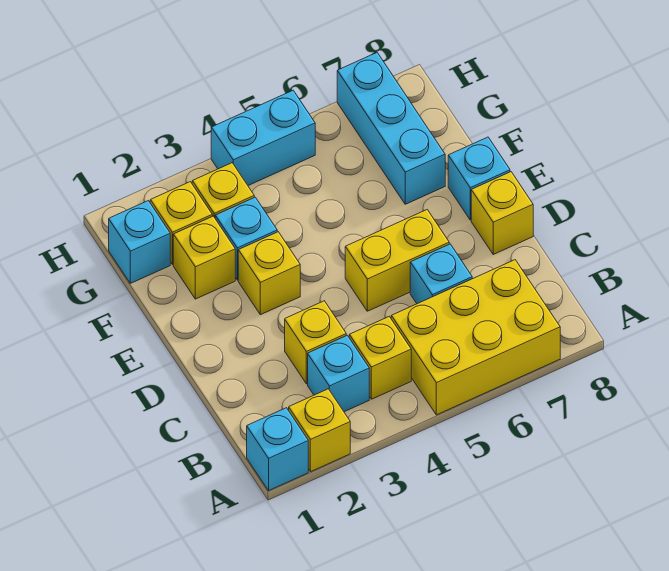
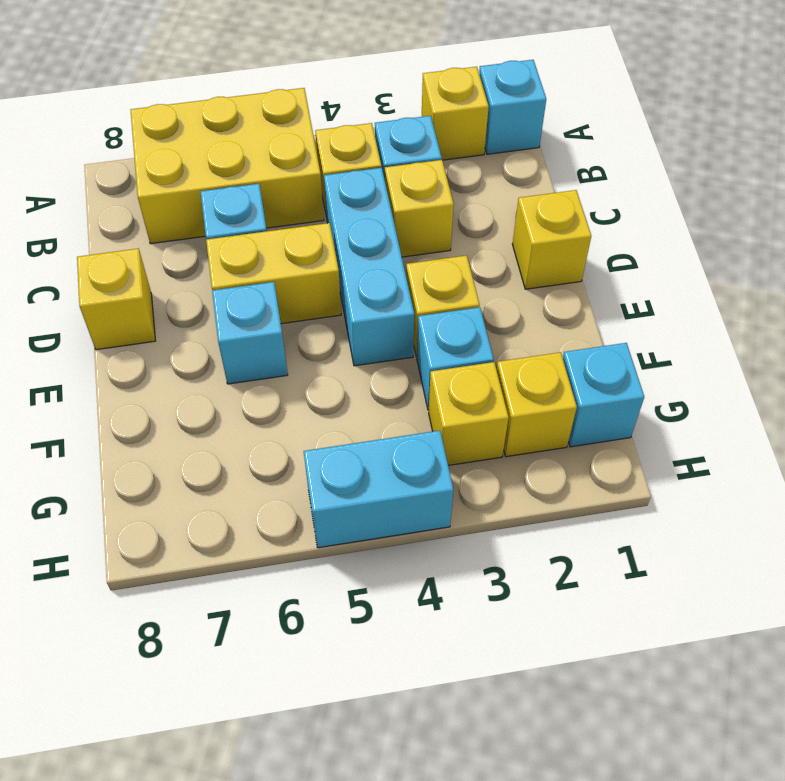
cyan 1x1 brick [448,137,510,220] -> cyan 1x1 brick moved to [212,282,288,384]
yellow 1x1 brick [173,216,235,299] -> yellow 1x1 brick moved to [512,190,591,289]
cyan 1x3 brick [337,53,445,204] -> cyan 1x3 brick moved to [324,168,414,366]

